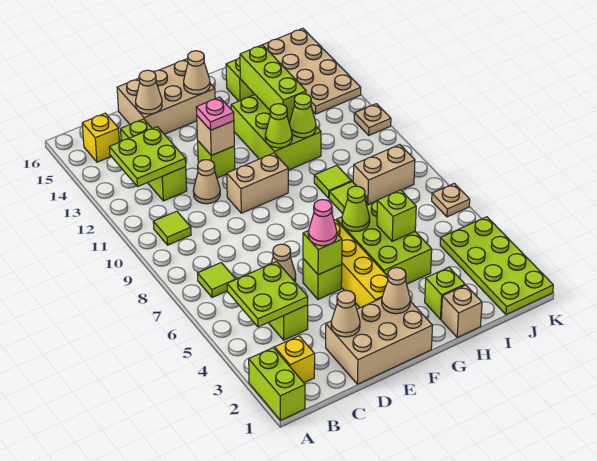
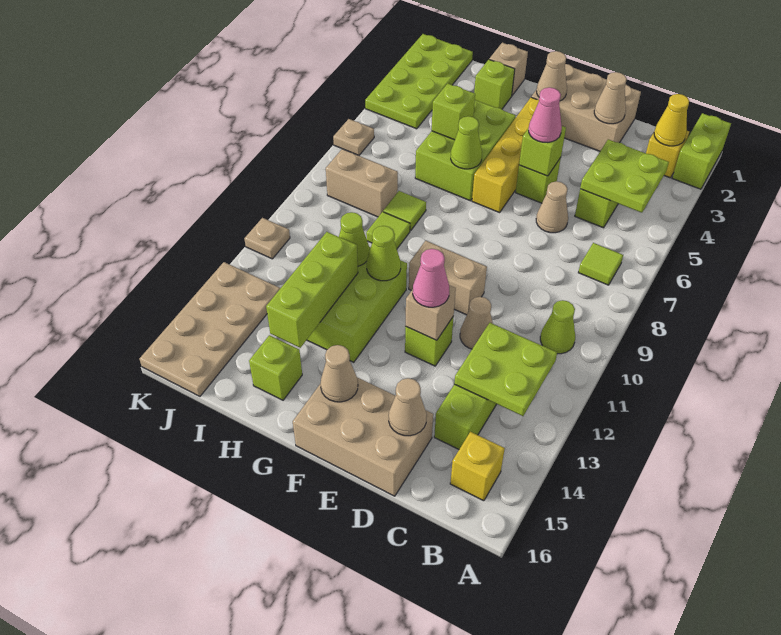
none -> yellow 1x1 cone [654,94,689,146]
lime 1x1 tile [153,211,191,245] -> lime 1x1 cone [540,300,575,354]
pink 1x1 plate [196,97,234,130] -> pink 1x1 cone [413,249,449,307]

